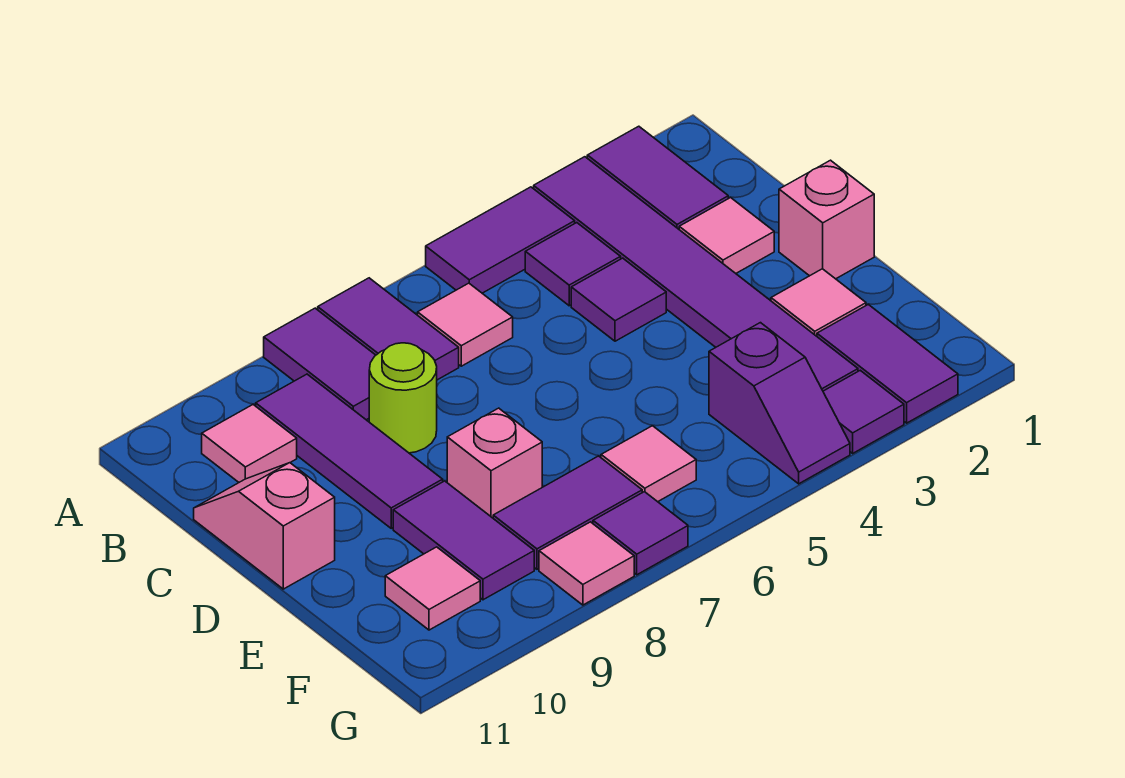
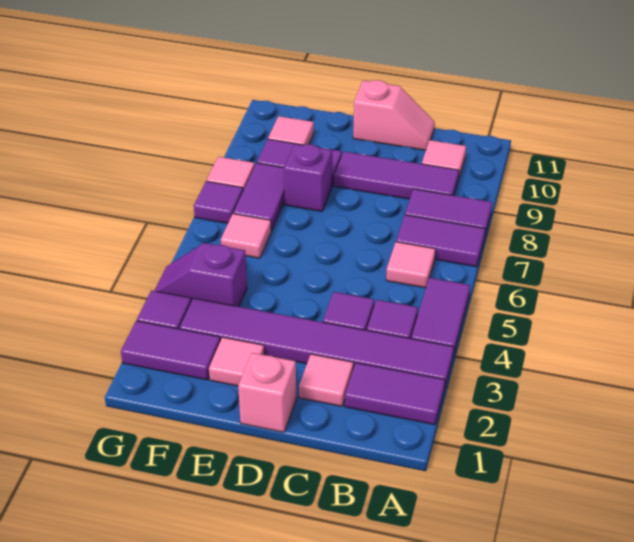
lime 1x1 round brick [369,343,437,453] -> none
pink 1x1 brick [447,408,542,518] -> purple 1x1 brick [284,144,332,212]

